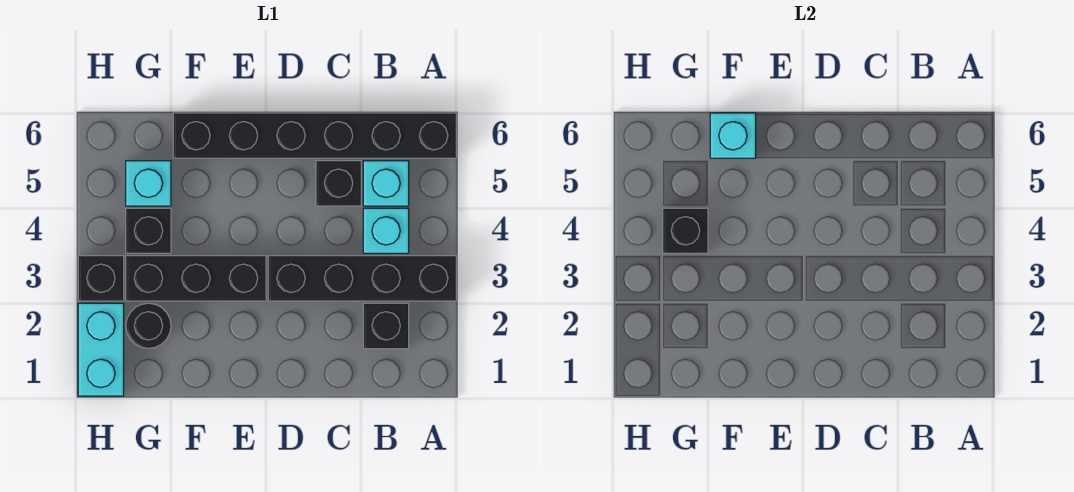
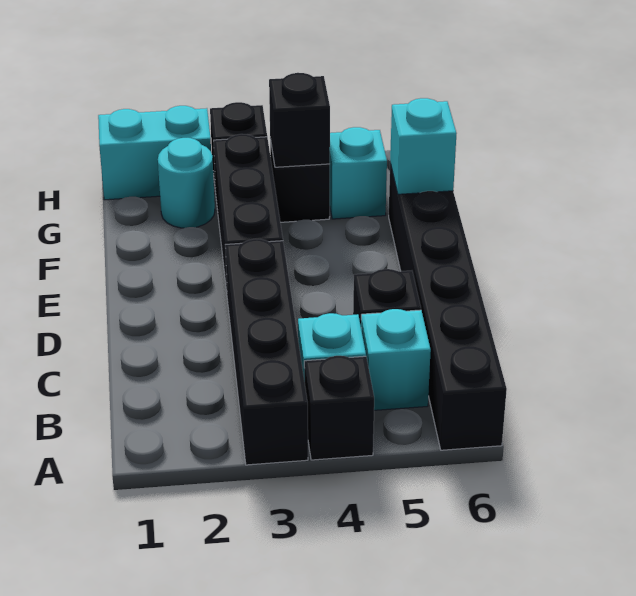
black 1x1 brick [363,303,409,349] -> black 1x1 brick moved to [304,356,374,460]
black 1x1 round brick [126,303,171,348] -> cyan 1x1 round brick [158,138,215,228]

